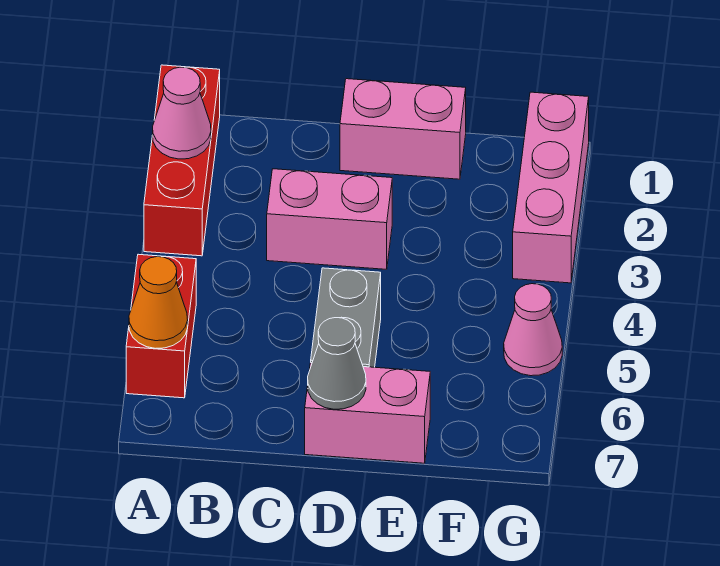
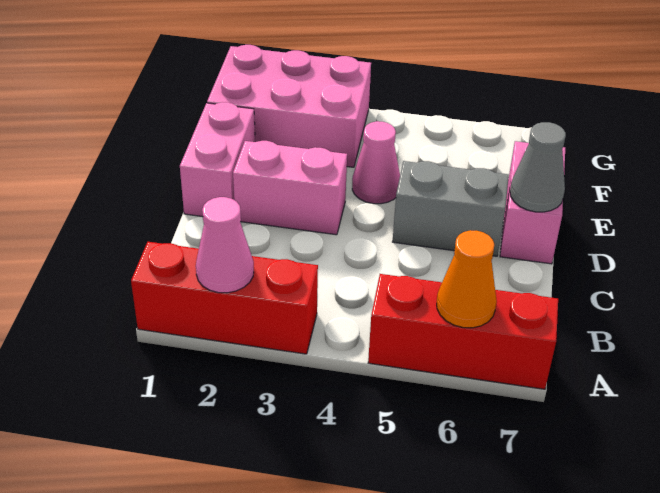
red 1x2 brick [126,254,196,398] -> red 1x3 brick [368,274,558,389]
pink 1x2 brick [267,169,392,269] -> pink 1x2 brick turned to [233,141,347,235]
pink 1x3 brick [513,92,589,283] -> pink 2x3 brick [207,45,371,167]
pink 1x1 cone [504,284,562,376] -> pink 1x1 cone moved to [352,121,400,204]

